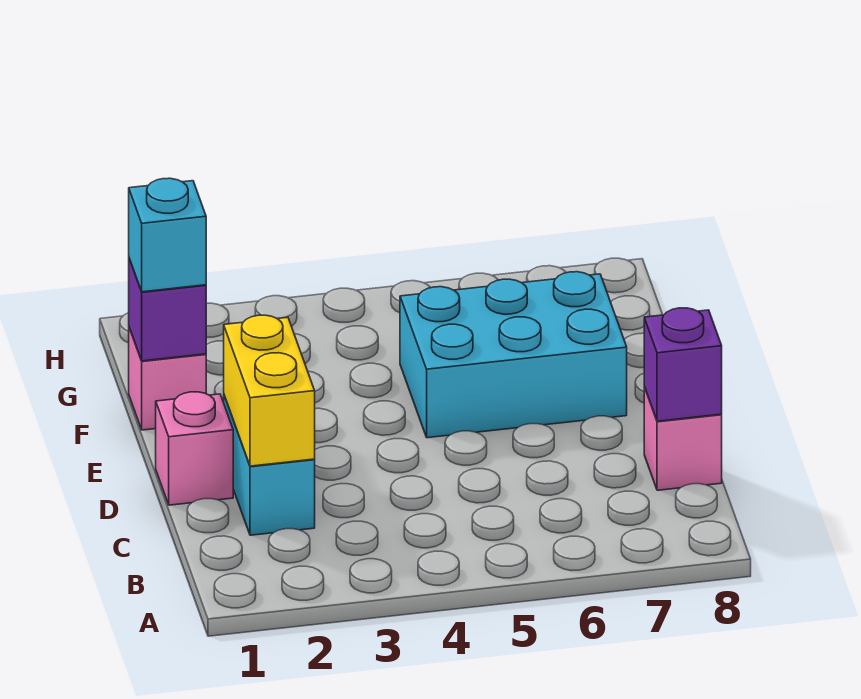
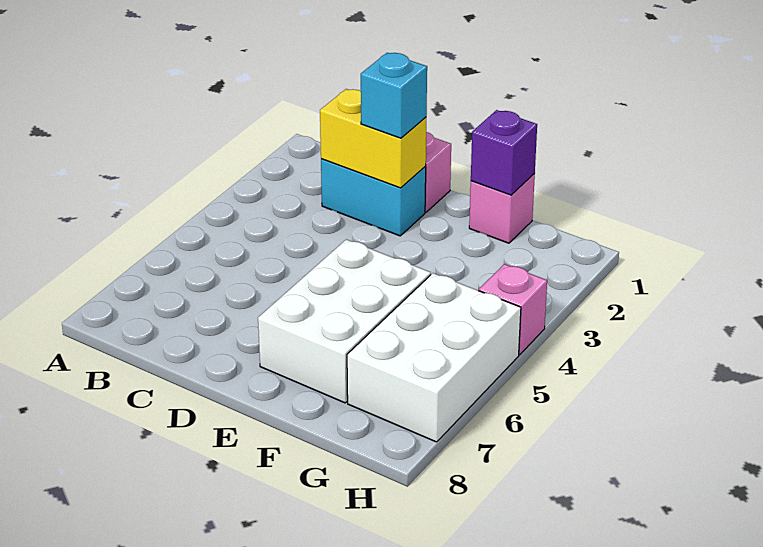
pink 1x1 brick [644,387,722,490] -> pink 1x1 brick moved to [479,264,547,355]
purple 1x1 brick [644,308,722,421] -> none
cyan 2x3 brick [400,272,627,438] -> white 2x3 brick [258,240,431,403]
cyan 1x1 brick [129,178,206,292] -> cyan 1x1 brick moved to [361,53,427,138]
none -> white 2x3 brick [347,273,521,442]

